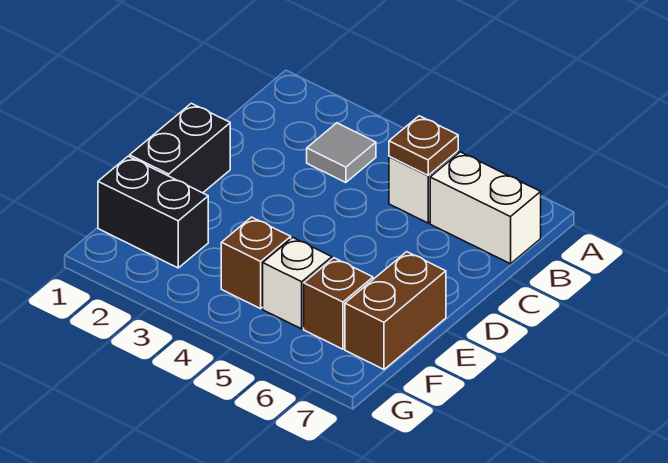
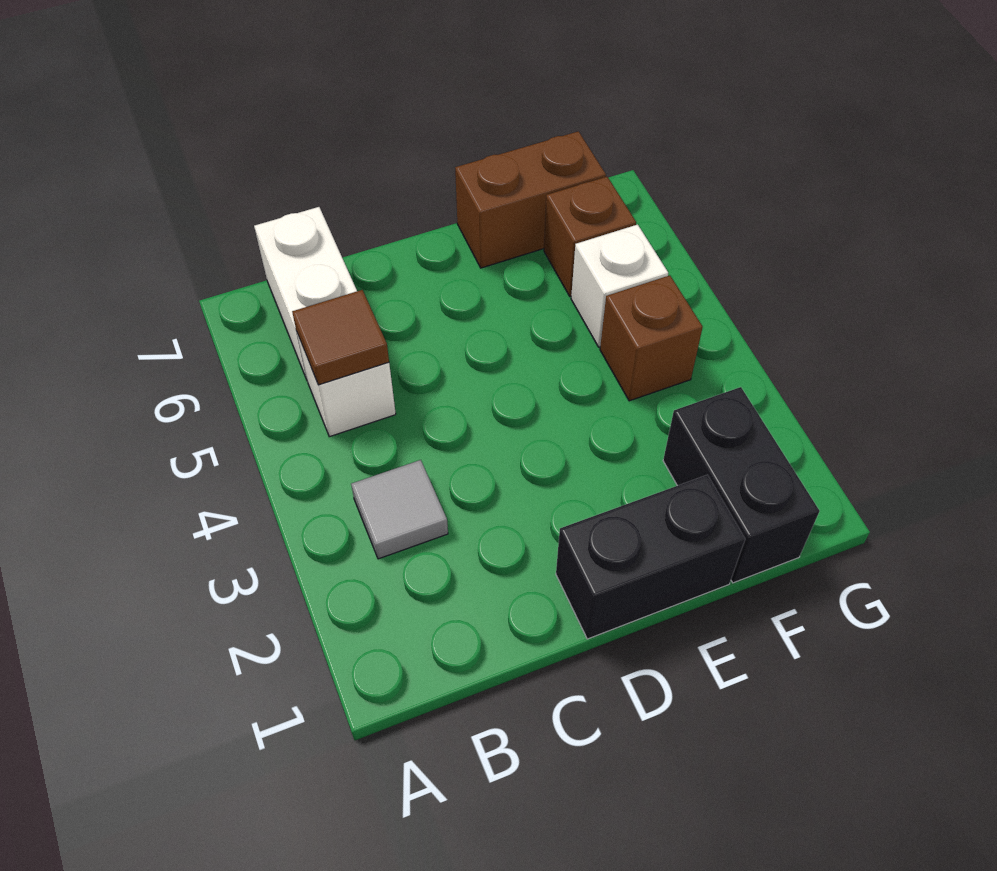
brown 1x1 plate [389,116,458,175] -> brown 1x1 tile [292,290,389,385]

